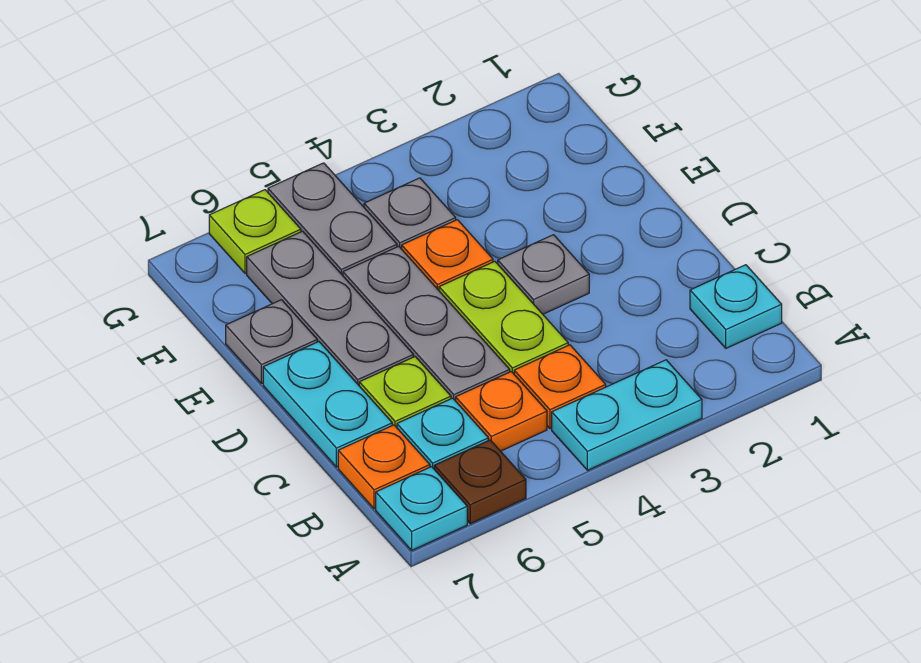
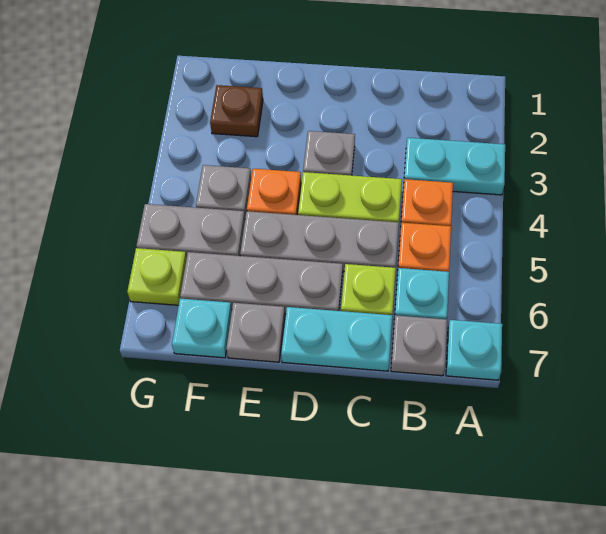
cyan 1x2 plate [552,360,702,470] -> cyan 1x2 plate turned to [404,138,505,195]
brown 1x1 plate [434,440,526,524] -> brown 1x1 plate moved to [210,85,263,137]
cyan 1x1 plate [690,265,782,348] -> cyan 1x1 plate moved to [172,298,232,358]
orange 1x1 plate [338,425,430,509] -> grey 1x1 plate [391,315,447,376]

